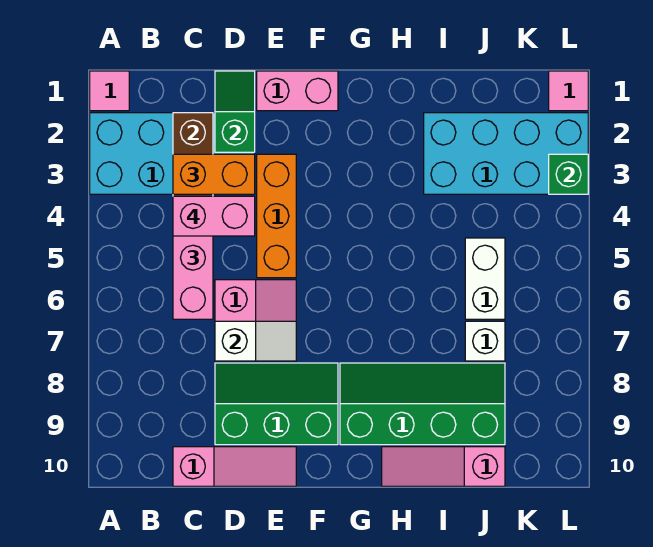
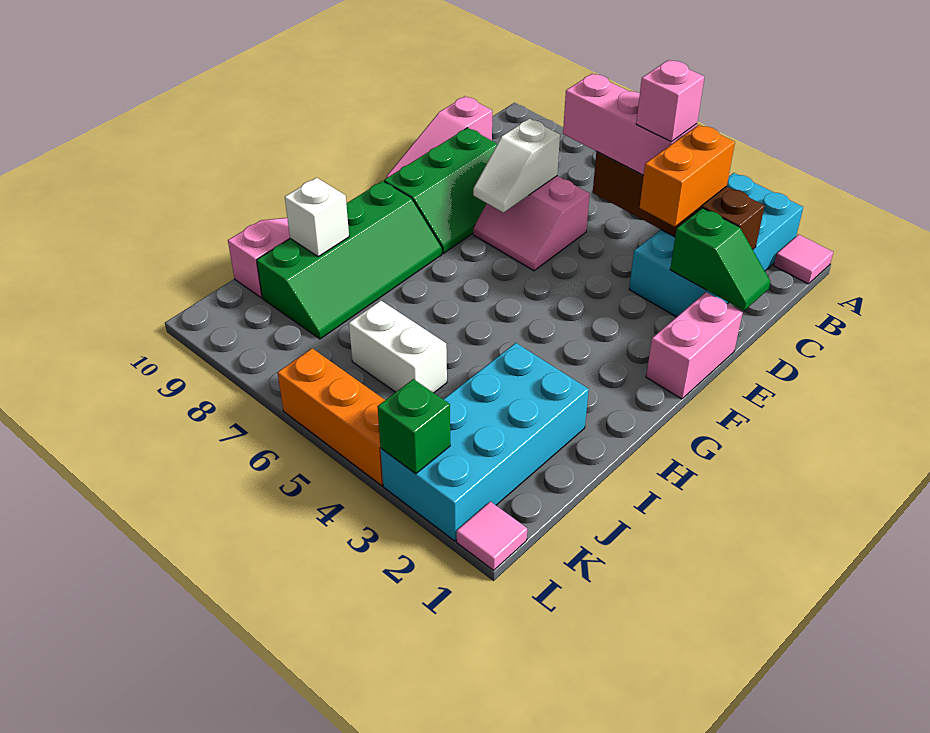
pink 1x2 brick [173,196,255,236] -> pink 1x1 brick [636,60,704,142]
orange 1x3 brick [257,154,296,278] -> orange 1x3 brick moved to [278,348,385,486]
white 1x1 brick [465,321,505,361] -> white 1x1 brick moved to [285,178,349,256]

